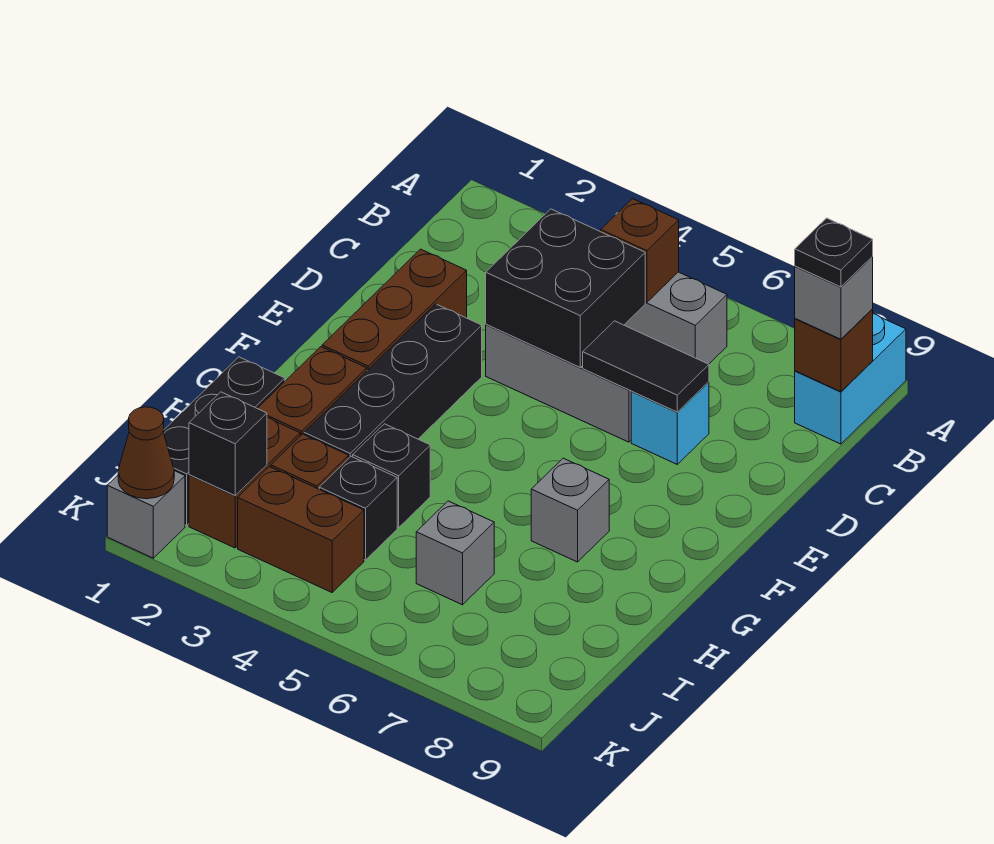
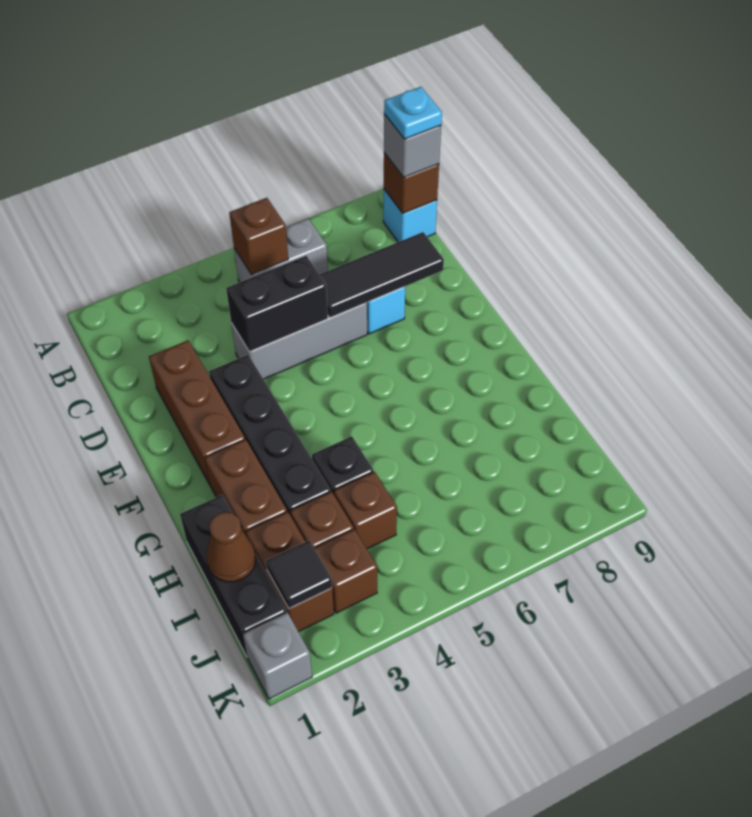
cyan 1x2 brick [795,314,906,444] -> cyan 1x1 brick [383,190,437,242]
black 1x1 plate [795,218,873,287] -> cyan 1x1 plate [384,87,442,139]
black 2x2 brick [486,209,645,367] -> black 1x2 brick [226,256,328,352]
black 1x2 tile [583,321,709,412] -> black 1x3 tile [319,232,444,318]
grey 1x1 brick [531,458,609,562] -> none
black 1x1 brick [319,456,397,560] -> brown 1x1 brick [334,472,397,549]
grey 1x1 brick [416,501,494,605] -> none
black 1x1 brick [189,392,267,496] -> black 1x1 tile [266,541,332,608]
brown 1x2 brick [238,467,364,592] -> brown 1x1 brick [314,529,377,613]
brown 1x1 cone [118,407,174,499] -> brown 1x1 cone moved to [207,512,256,582]

